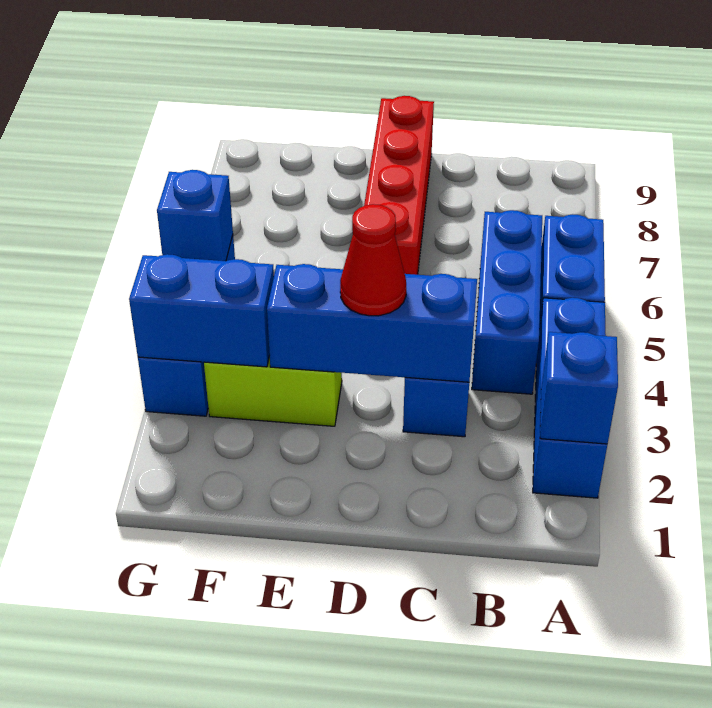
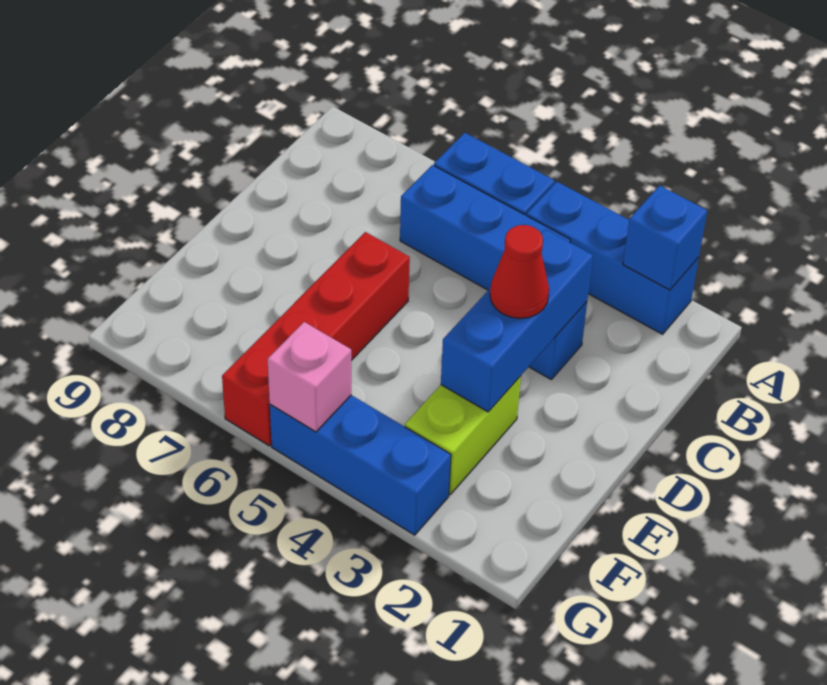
red 1x4 brick [364,96,434,275] -> red 1x4 brick turned to [222,232,410,446]
blue 1x2 brick [129,254,274,367] -> none
blue 1x1 brick [157,170,233,261] -> pink 1x1 brick [268,322,351,432]

